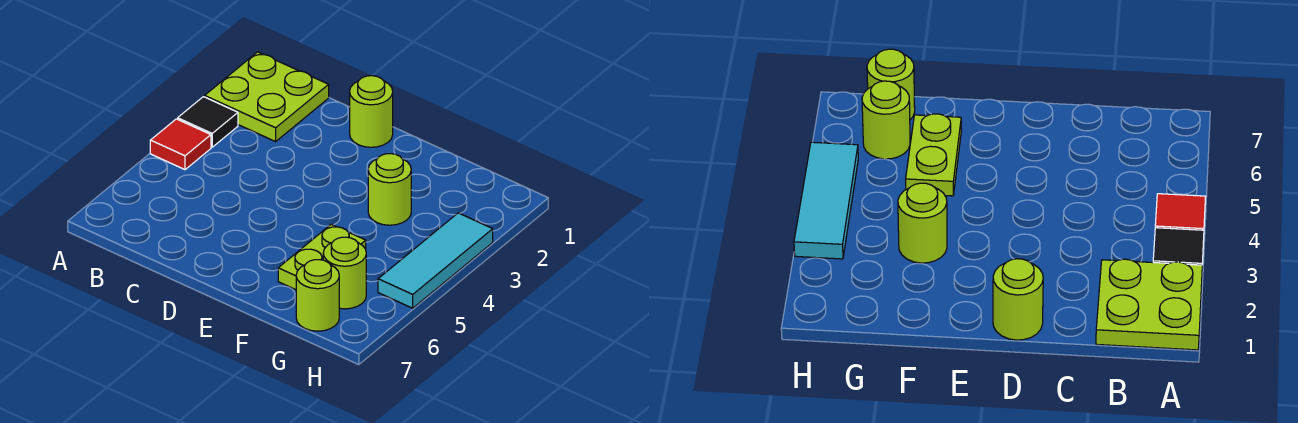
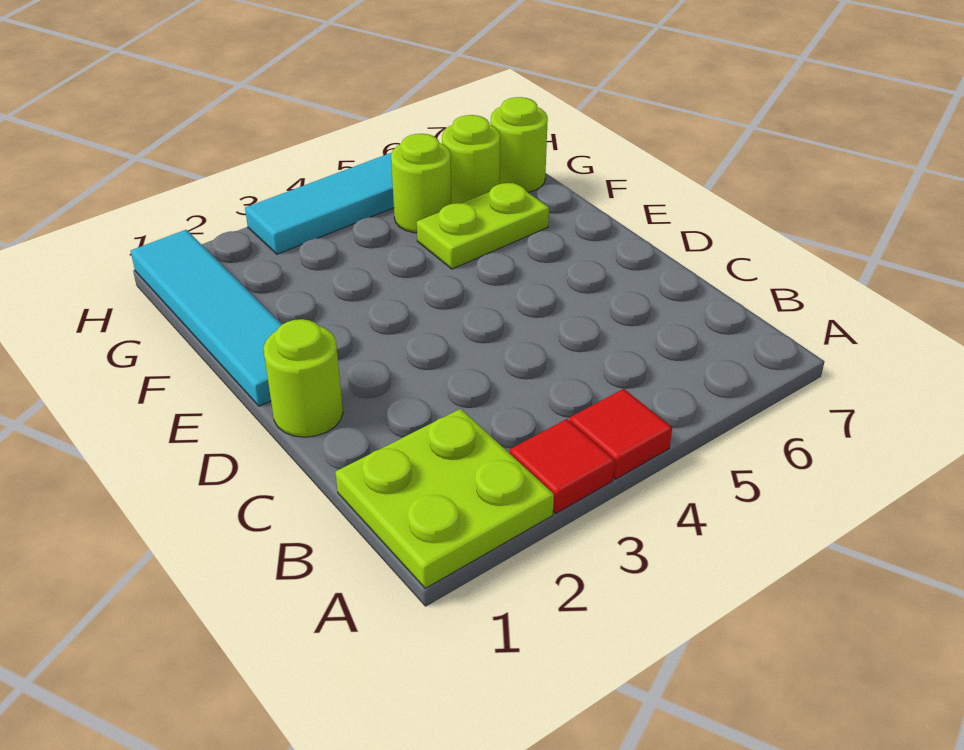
black 1x1 tile [178,97,238,147] -> red 1x1 tile [510,419,615,513]
none -> cyan 1x4 tile [131,230,282,406]
lime 1x1 round brick [368,154,411,225] -> lime 1x1 round brick moved to [391,134,451,233]

